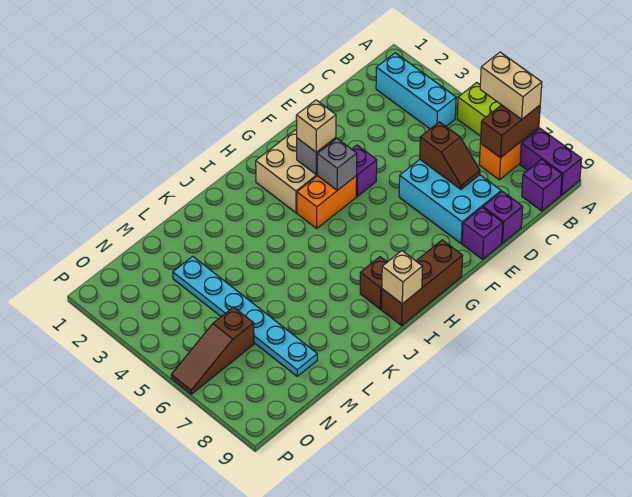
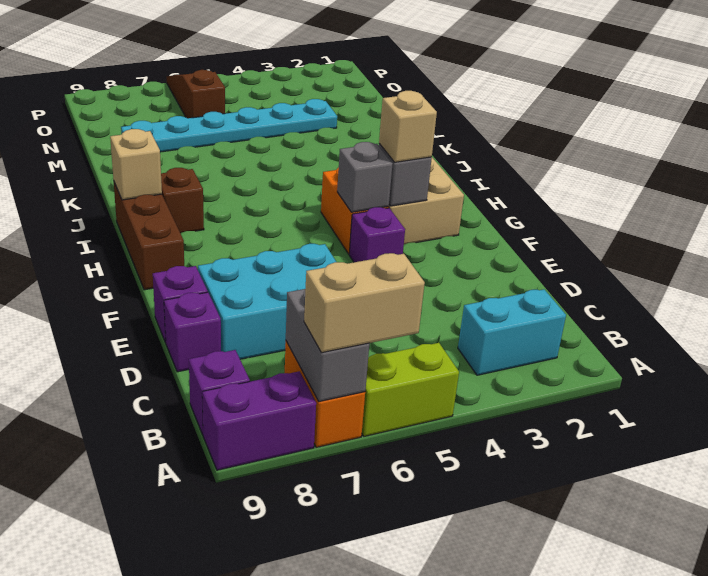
brown 1x2 brick [481,105,540,158] -> grey 1x2 brick [286,289,369,402]
cyan 1x3 brick [376,53,456,129] -> cyan 1x2 brick [458,289,566,375]
brown 1x2 slope [420,122,480,189] -> none

